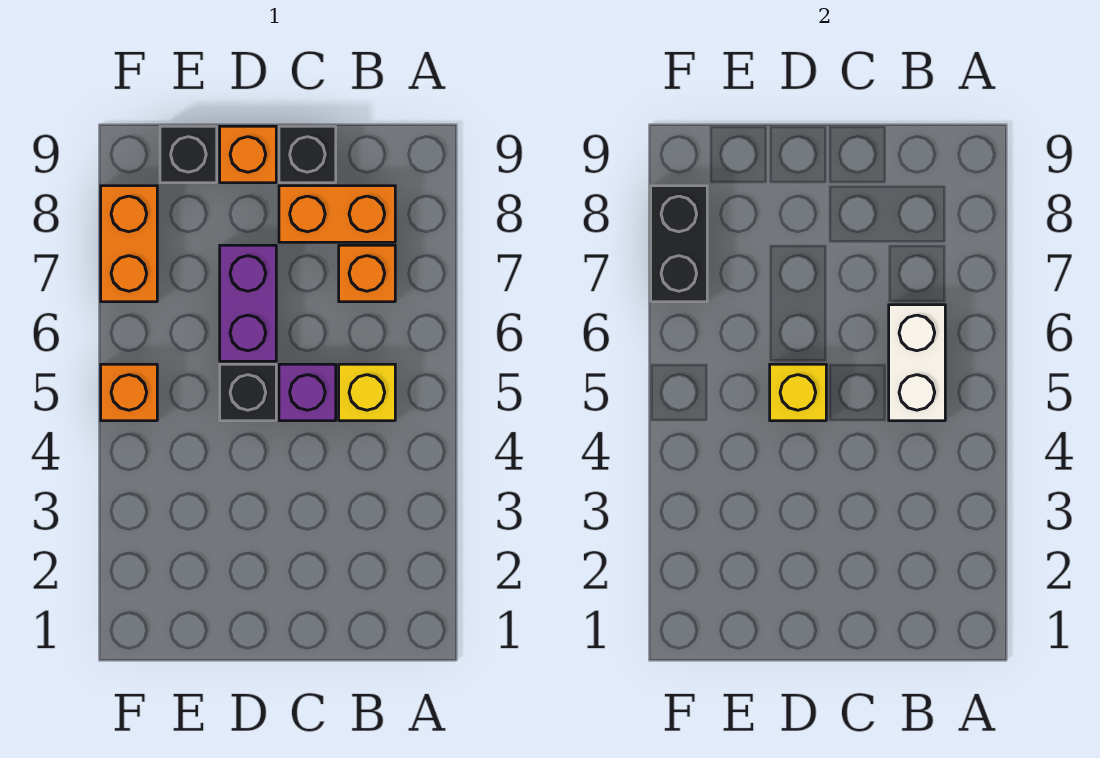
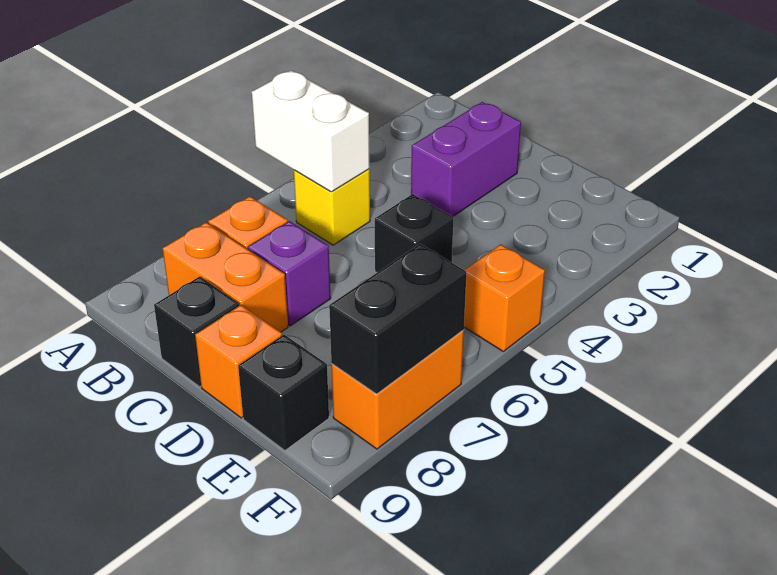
white 1x2 brick [889,305,945,421] -> white 1x2 brick turned to [252,71,370,192]
purple 1x1 brick [279,364,336,421] -> purple 1x1 brick moved to [248,221,331,326]
yellow 1x1 brick [770,364,826,421] -> none
purple 1x2 brick [220,245,276,361] -> purple 1x2 brick moved to [411,102,521,217]

